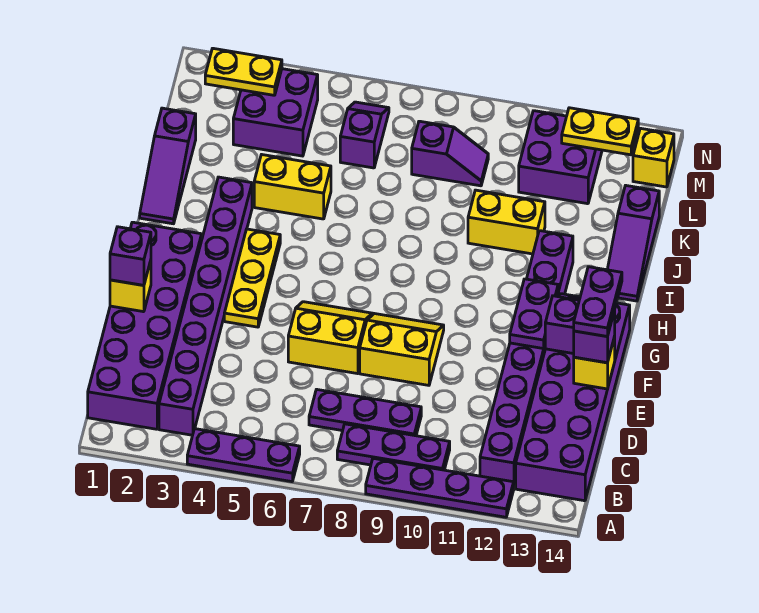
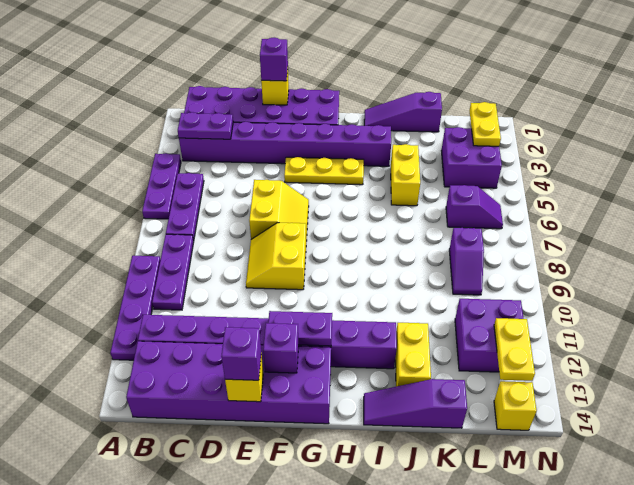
purple 1x3 plate [309,389,421,436] -> purple 1x3 plate moved to [166,173,204,241]
yellow 2x2 slope [360,314,444,385] -> yellow 2x2 slope turned to [246,223,306,290]
purple 1x2 plate [574,267,622,337] -> purple 1x2 plate moved to [178,112,233,139]
yellow 1x2 brick [468,190,545,254] -> yellow 1x2 brick moved to [395,323,431,387]

